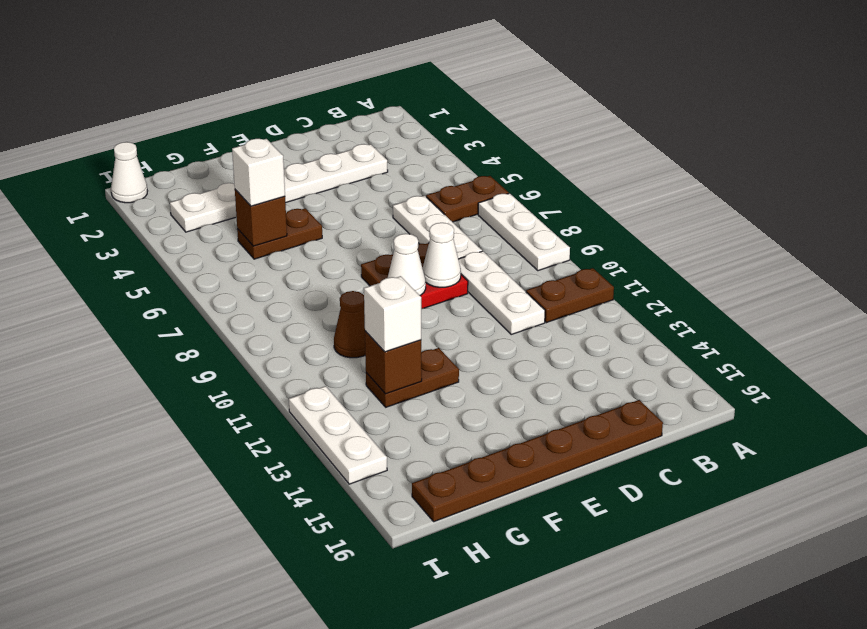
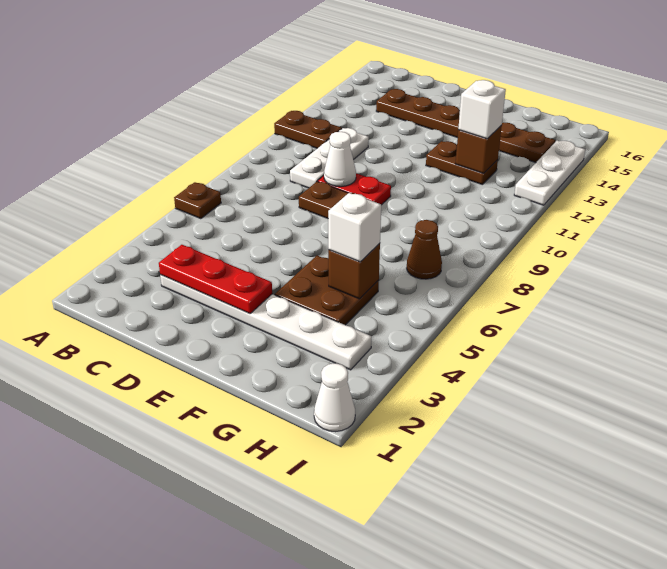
brown 1x2 plate [426,176,509,222] -> brown 1x1 plate [174,182,221,219]
white 1x3 plate [478,193,570,271] -> none
none -> red 1x3 plate [159,245,272,314]
white 1x3 plate [393,196,482,259] -> none
brown 1x6 plate [412,400,663,522] -> brown 1x6 plate moved to [376,89,555,163]
white 1x1 cone [388,234,426,295] -> none
brown 1x2 plate [237,208,322,259] -> brown 2x2 plate [275,256,379,325]
brown 1x1 cone [334,291,365,358] -> brown 1x1 cone moved to [407,220,442,279]

